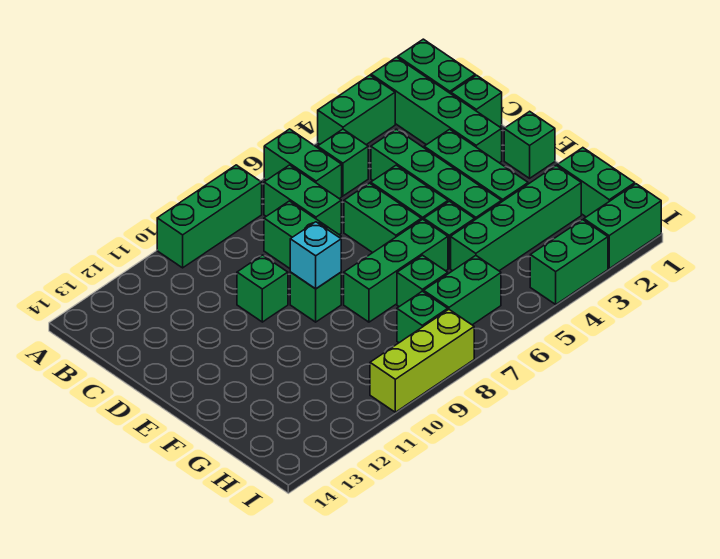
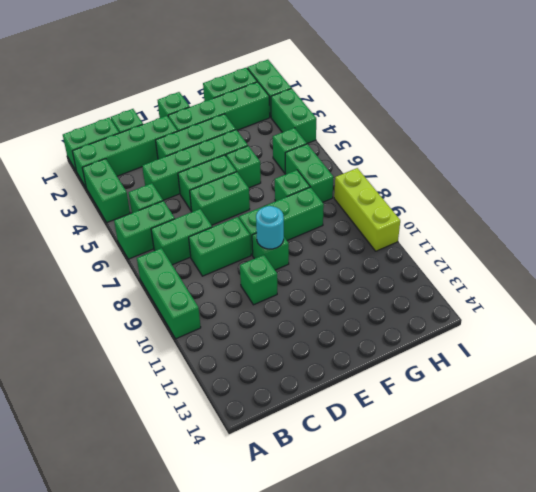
cyan 1x1 brick [290,222,341,289] -> cyan 1x1 round brick [256,206,284,249]
green 1x3 brick [344,219,448,322] -> green 1x3 brick turned to [239,187,324,255]
green 1x4 brick [451,166,581,271] -> green 1x4 brick turned to [168,82,270,131]
green 1x1 brick [397,291,448,343] -> green 1x1 brick moved to [273,128,307,173]

